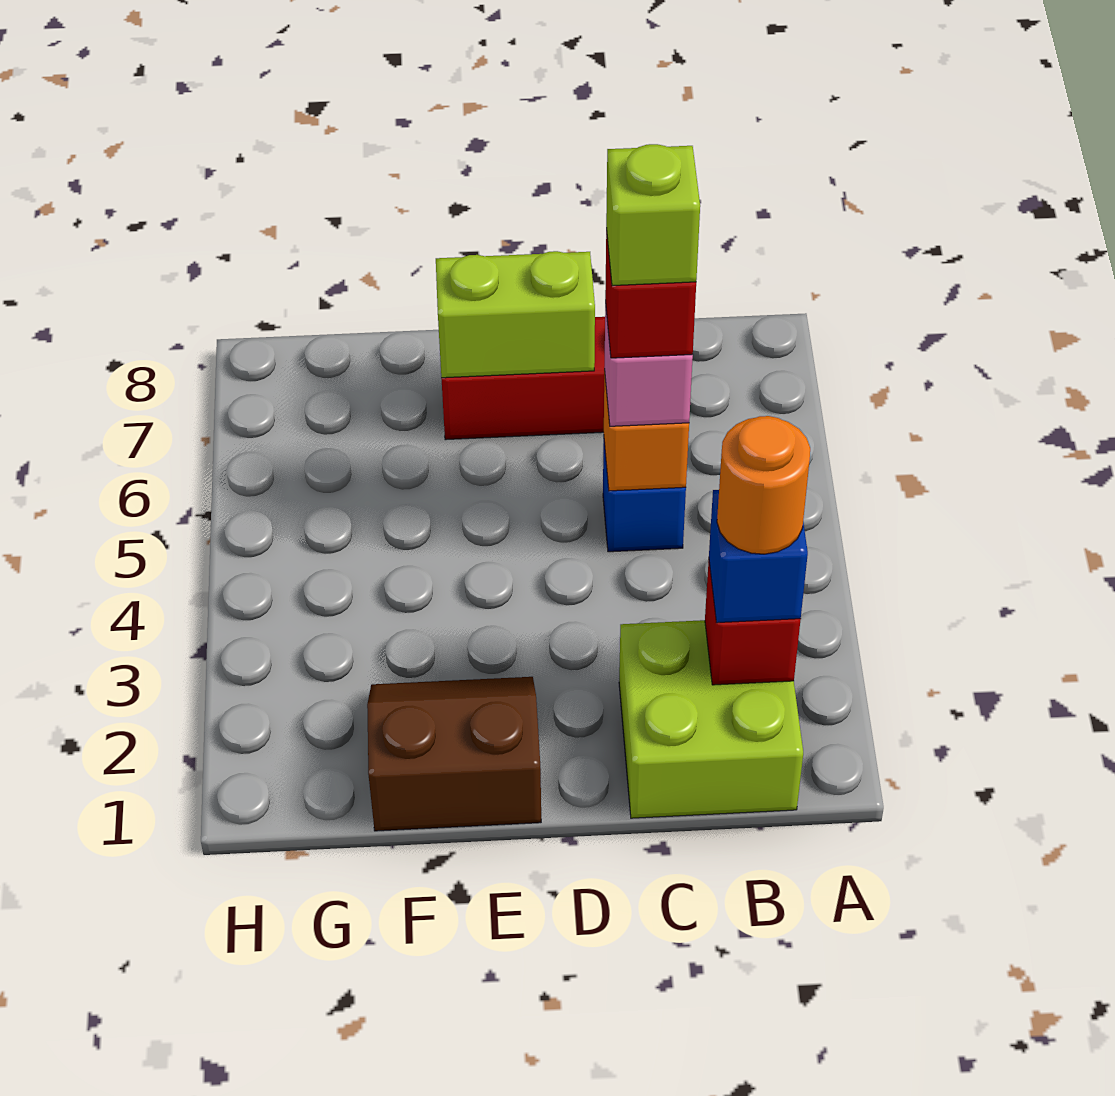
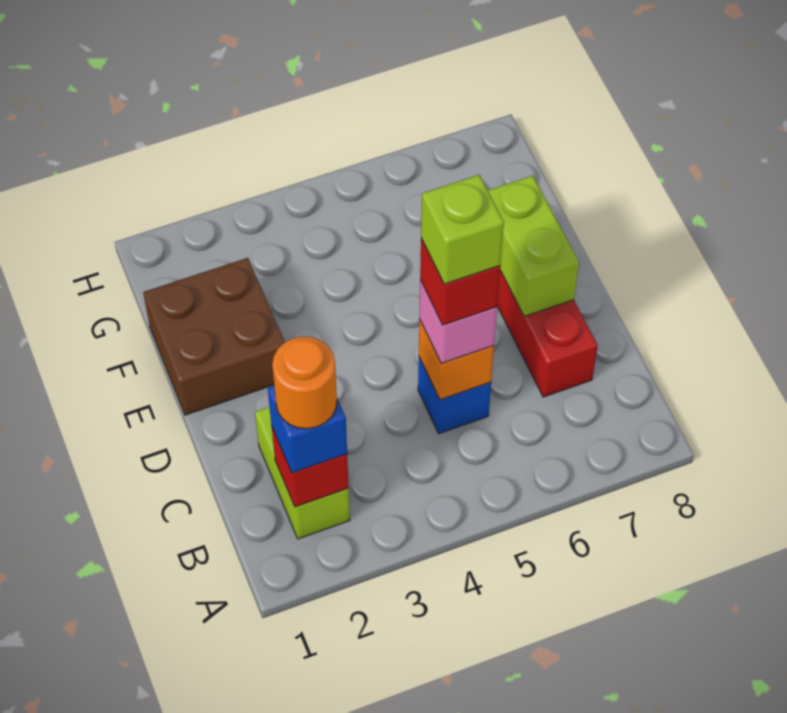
lime 2x2 brick [619,620,803,818] -> lime 1x2 brick [255,407,350,539]
brown 2x2 slope [367,677,541,831] -> brown 2x2 brick [143,258,285,415]

